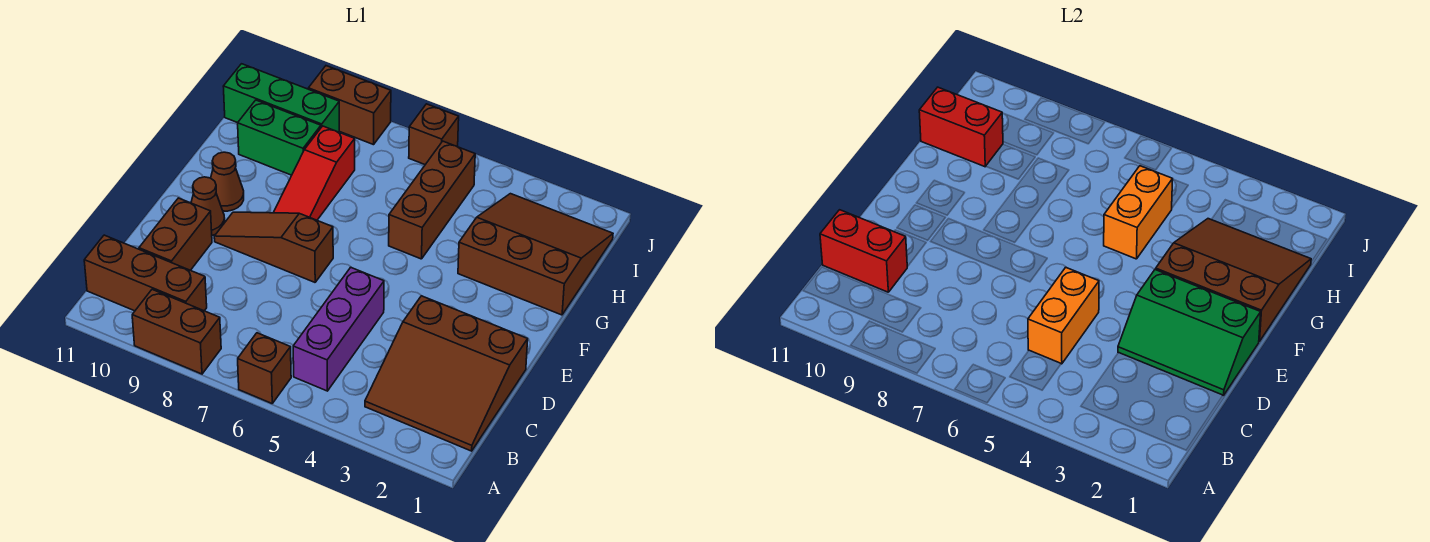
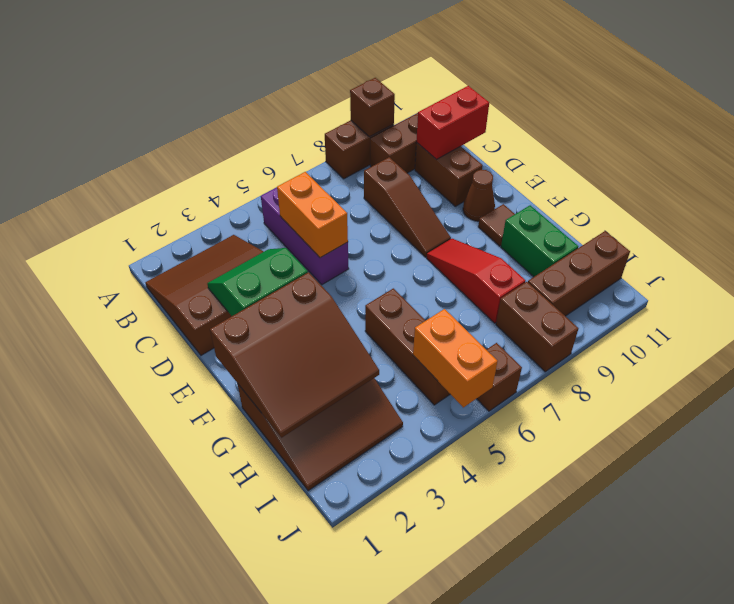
brown 1x1 brick [238,333,291,403] -> brown 1x1 brick moved to [350,78,395,137]
green 2x3 slope [1118,270,1261,396] -> green 2x2 slope [207,248,308,316]
brown 1x3 slope [214,212,333,282] -> brown 1x3 slope turned to [364,157,451,257]
brown 1x1 cone [211,152,244,211] -> brown 1x1 tile [478,204,515,246]
orange 1x2 brick [1104,166,1173,259] -> orange 1x2 brick moved to [413,309,498,407]
green 1x2 brick [238,100,321,175] -> green 1x2 brick turned to [501,205,578,277]
red 1x2 brick [919,87,1003,167] -> none
green 1x3 brick [223,64,339,132] -> brown 1x3 brick [528,231,630,316]
brown 1x2 brick [308,66,391,145] -> brown 1x2 brick turned to [496,282,578,372]

